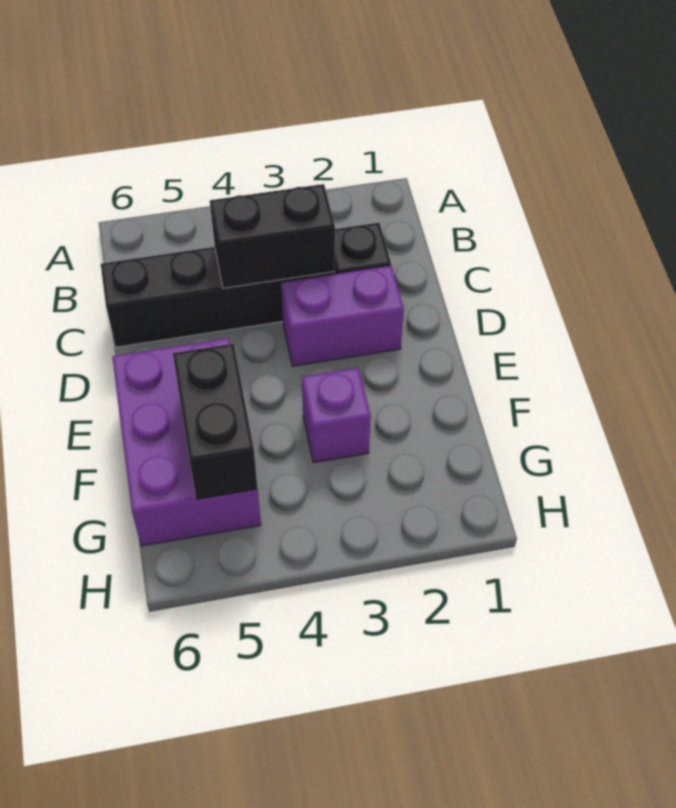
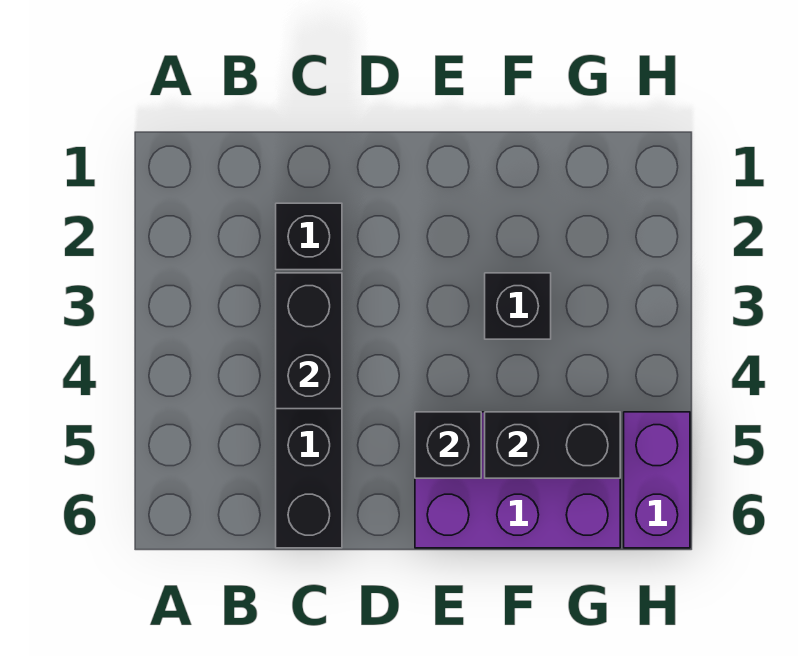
purple 1x2 brick [281,266,404,366] -> purple 1x2 brick moved to [624,412,690,548]
none -> black 1x1 brick [415,412,481,478]
purple 1x1 brick [302,368,371,463] -> black 1x1 brick [485,273,551,339]

